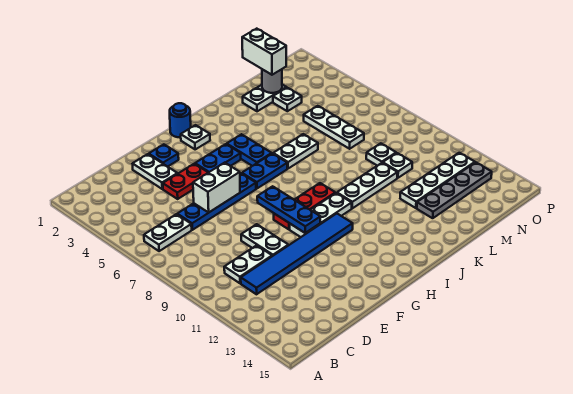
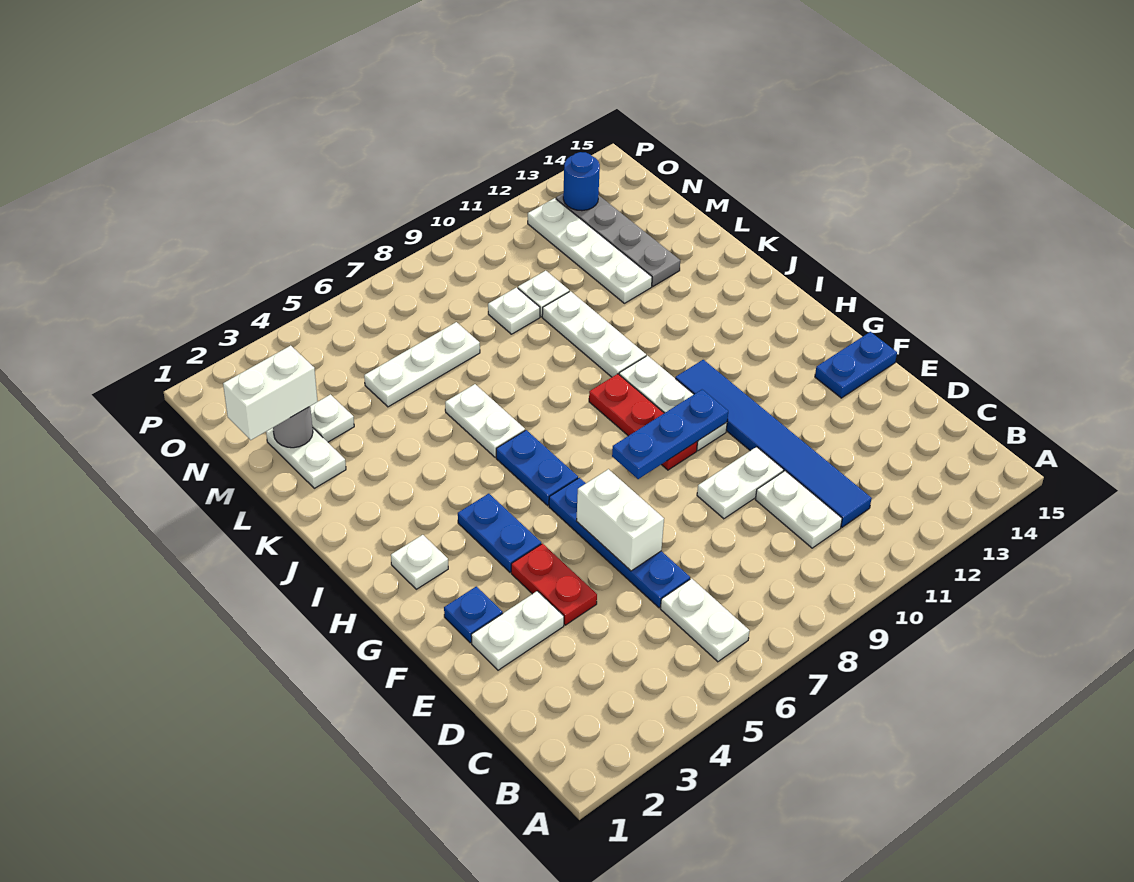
blue 1x1 round brick [170,103,191,137] -> blue 1x1 round brick moved to [563,152,600,211]
blue 1x2 plate [227,134,272,166] -> blue 1x2 plate moved to [815,332,897,398]

